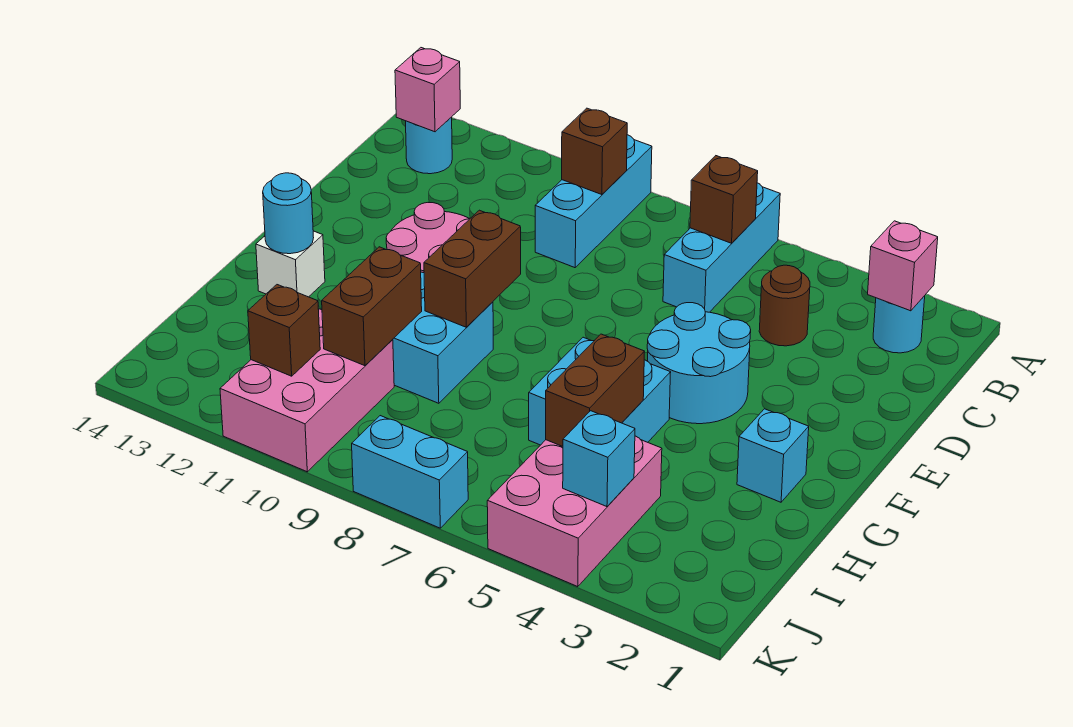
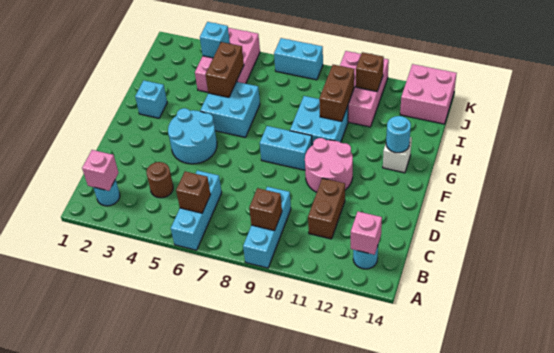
none -> cyan 1x2 brick [260,126,312,170]
brown 1x2 brick [424,210,521,327] -> brown 1x2 brick moved to [308,178,345,239]
none -> pink 2x2 brick [400,64,457,124]

